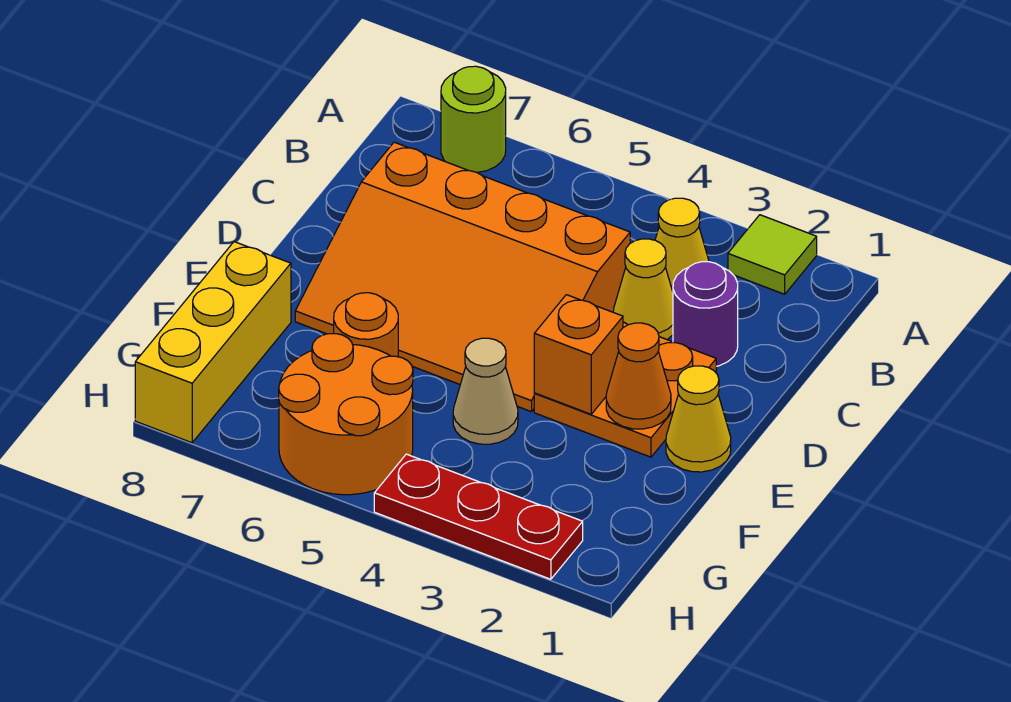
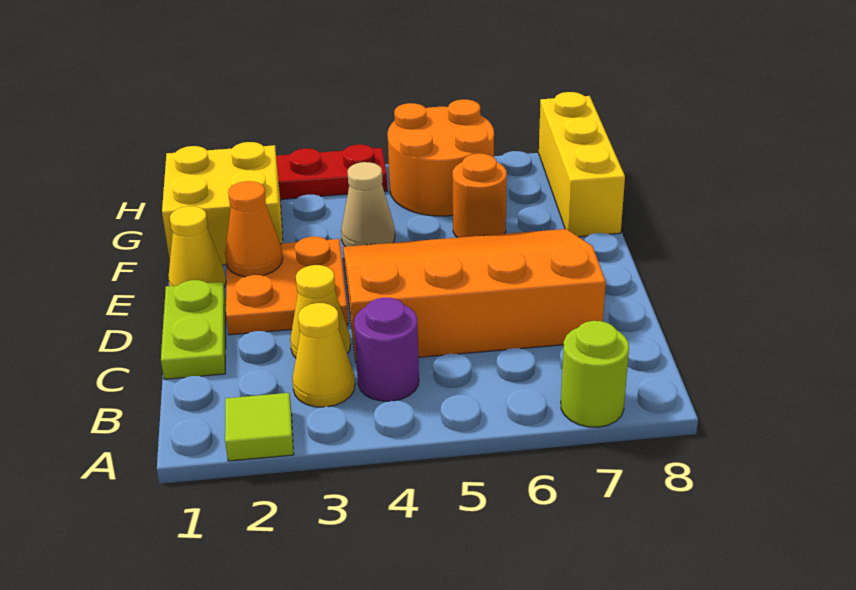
none -> lime 1x2 plate [161,280,226,379]
purple 1x1 round brick [673,262,738,366] -> purple 1x1 round brick moved to [354,298,419,401]
orange 1x1 brick [534,295,623,414] -> none
none -> yellow 2x2 brick [162,142,283,265]

